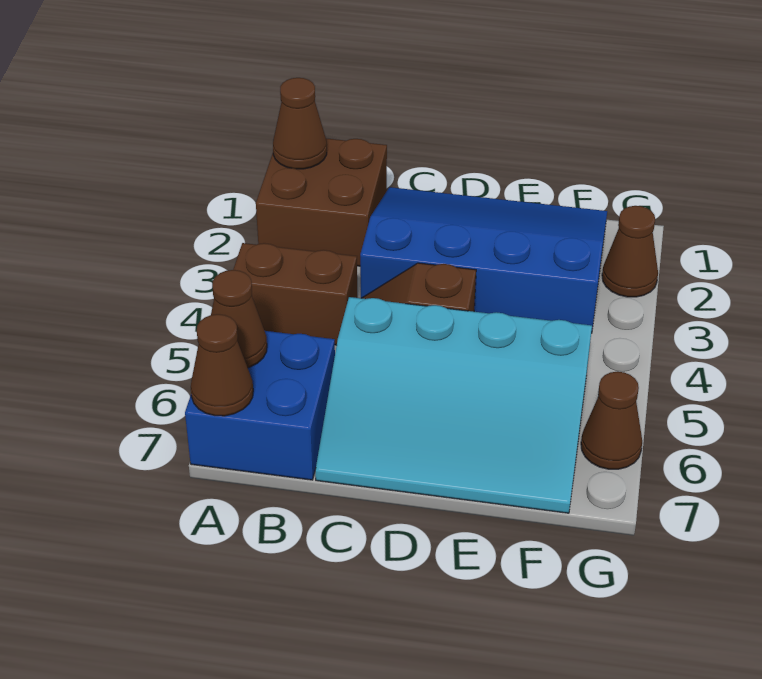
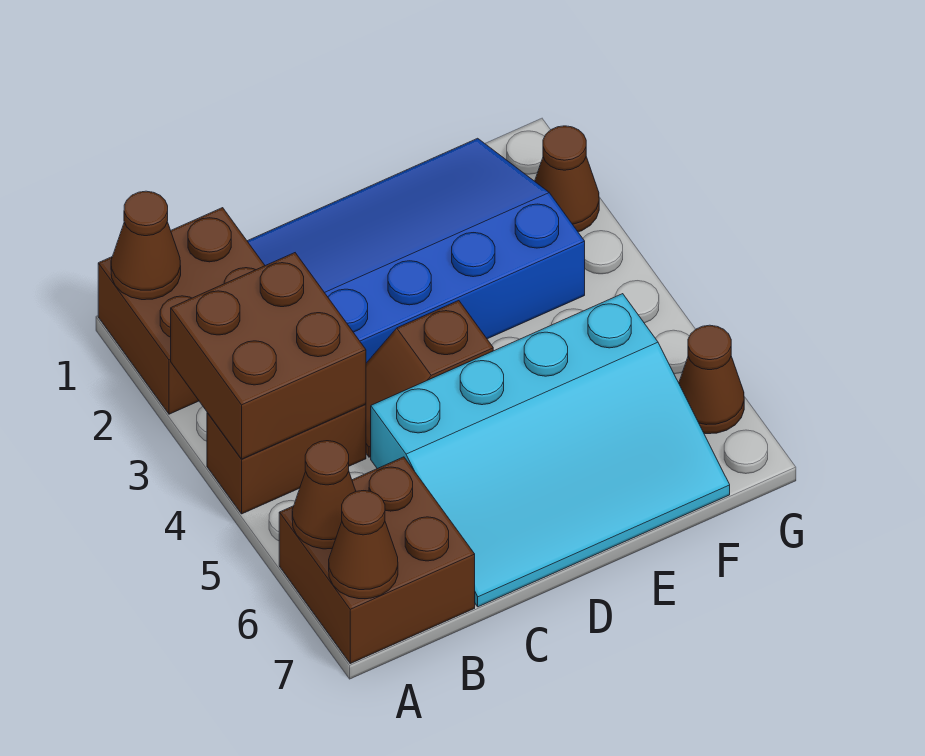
none -> brown 2x2 brick [171,253,366,459]
blue 2x2 brick [185,331,335,480] -> brown 2x2 brick [279,457,475,664]

